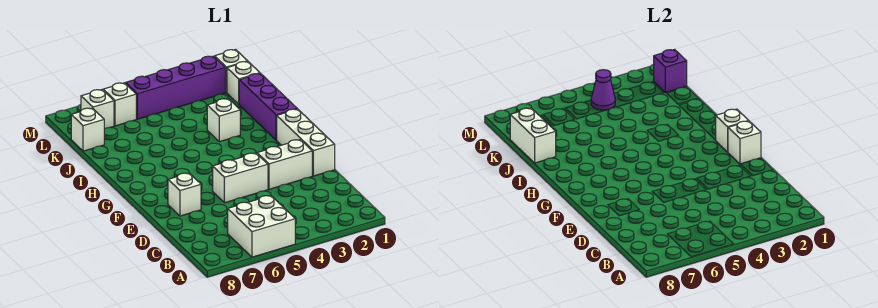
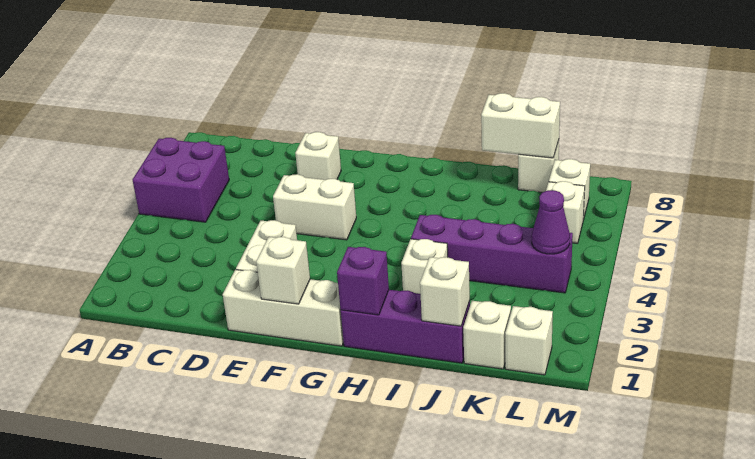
white 2x2 brick [228,196,295,257] -> purple 2x2 brick [133,138,229,222]
white 1x2 brick [213,153,268,203] -> white 1x2 brick turned to [273,174,356,240]
white 1x1 brick [716,109,748,152] -> white 1x1 brick moved to [420,257,470,326]
purple 1x1 brick [654,50,687,93] -> purple 1x1 brick moved to [337,247,389,315]
purple 1x4 brick [126,56,225,119] -> purple 1x4 brick turned to [411,215,573,293]

